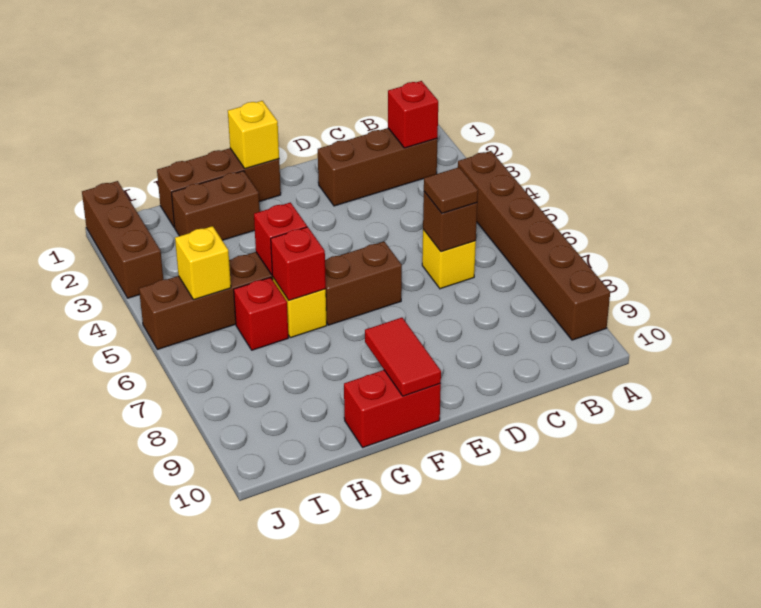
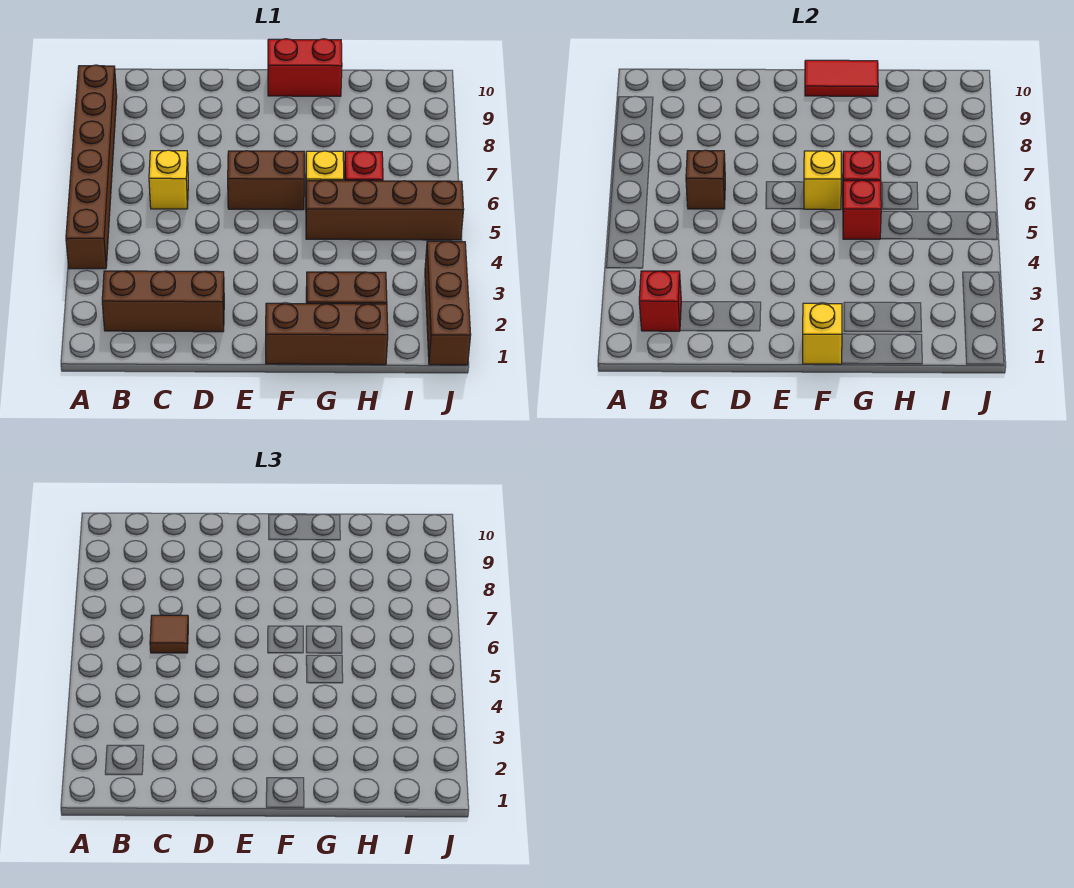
red 1x2 tile [365,318,441,396] -> red 1x2 tile turned to [805,60,878,96]
yellow 1x1 brick [175,226,231,300] -> yellow 1x1 brick moved to [804,151,841,210]

